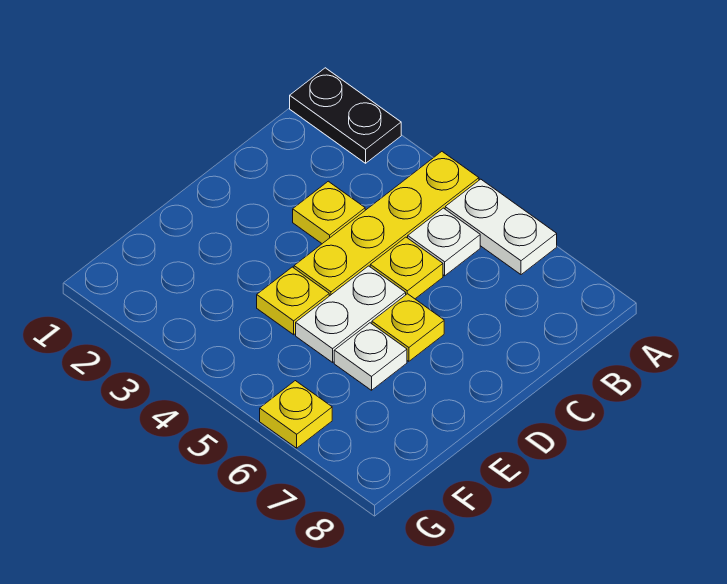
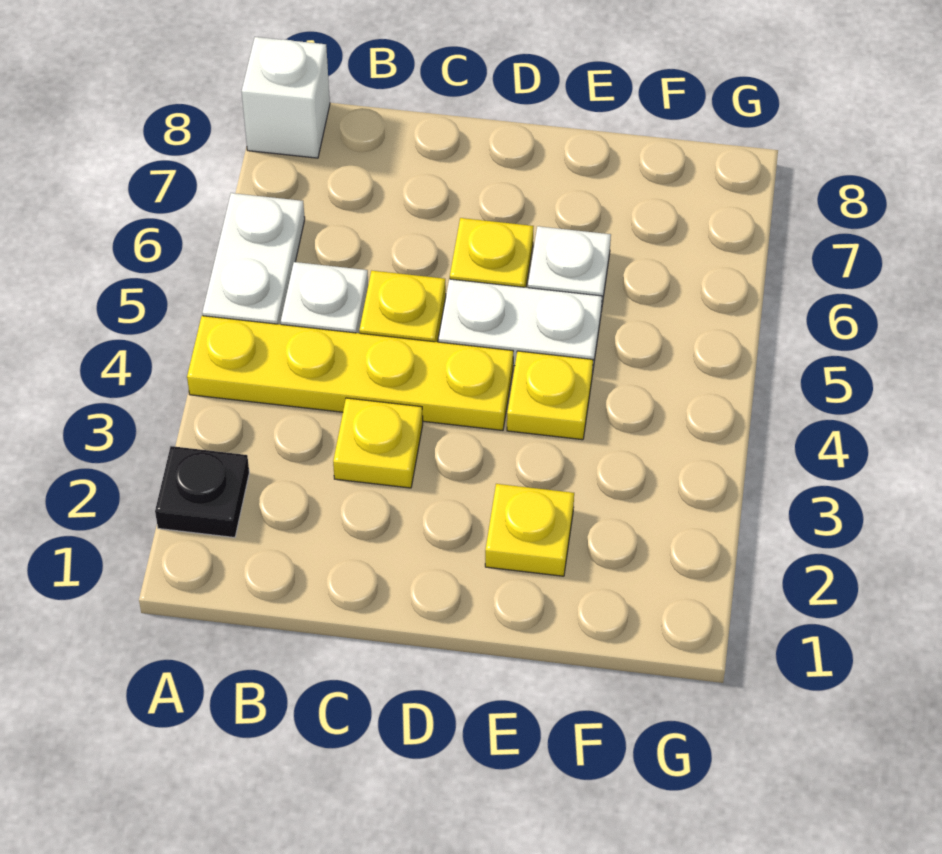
black 1x2 plate [290,68,401,163] -> black 1x1 plate [155,446,249,538]
none -> white 1x1 brick [242,37,330,158]
yellow 1x1 plate [260,381,332,448] -> yellow 1x1 plate moved to [485,484,574,576]

